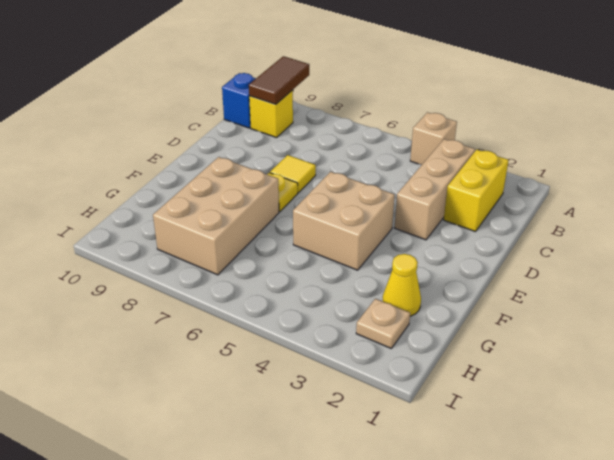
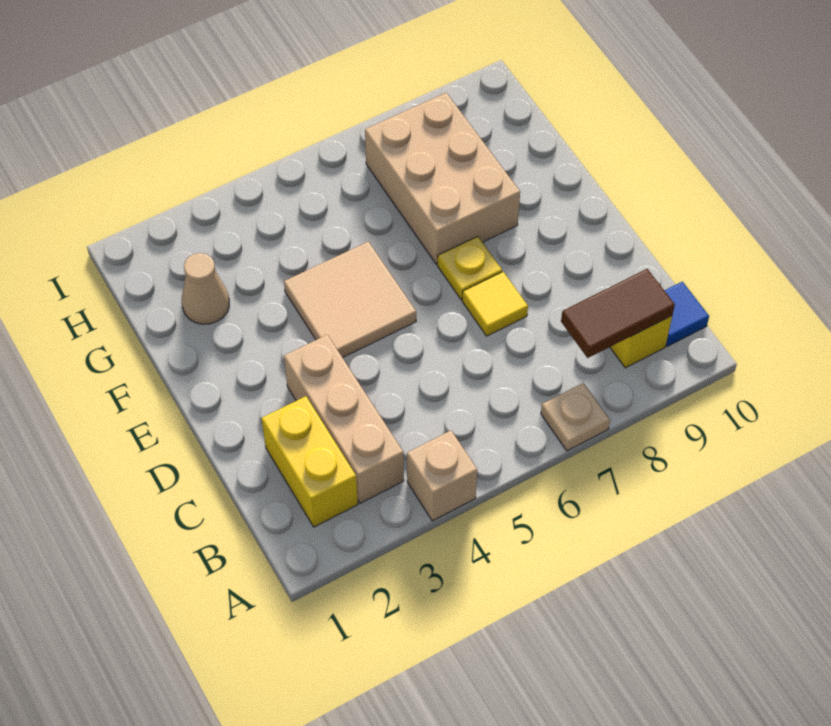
brown 1x2 tile [249,56,309,104] -> brown 1x2 tile turned to [561,269,675,358]
blue 1x1 brick [222,73,256,128] -> blue 1x1 tile [664,282,709,346]
tan 2x2 brick [293,172,395,270] -> tan 2x2 tile [284,242,416,358]
yellow 1x1 cone [383,254,421,316] -> tan 1x1 cone [182,253,229,324]
tan 1x1 plate [356,299,410,348] -> tan 1x1 plate moved to [541,383,610,451]

